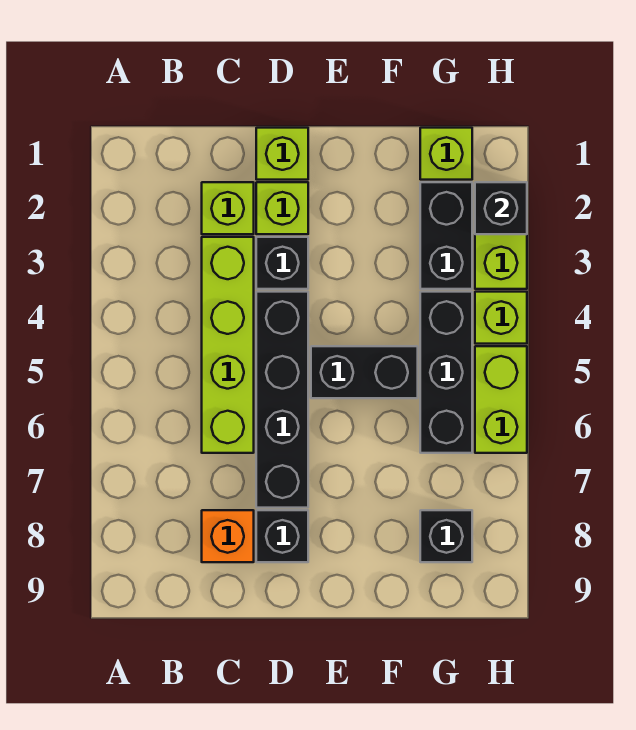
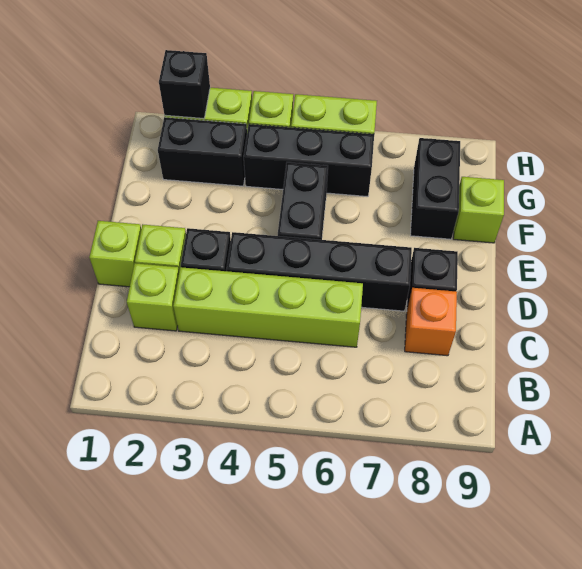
lime 1x1 brick [420,128,472,180] -> lime 1x1 brick moved to [453,177,504,243]
black 1x1 brick [420,510,472,562] -> black 1x2 brick [411,138,460,239]

